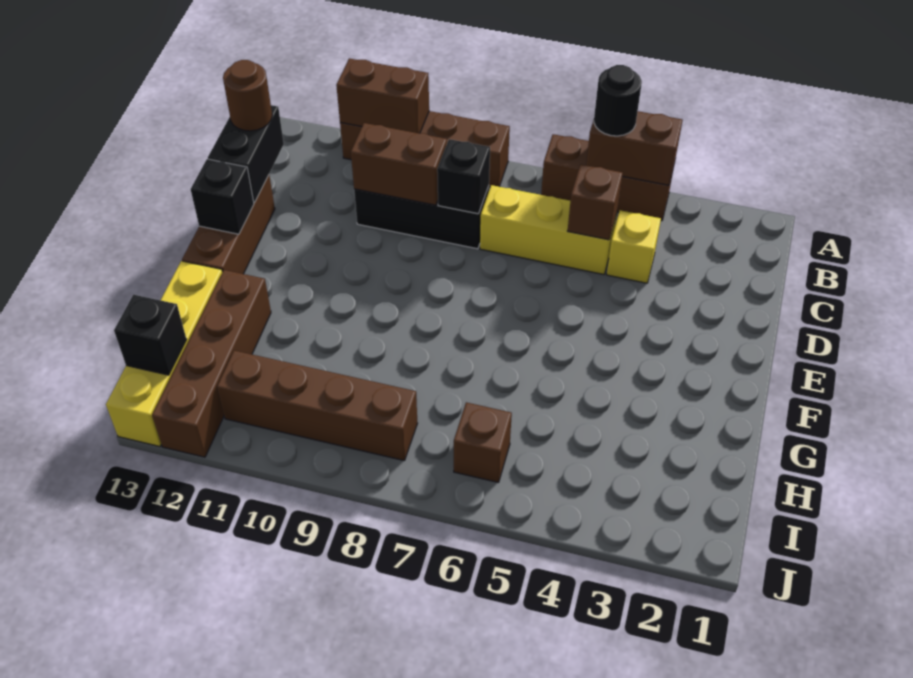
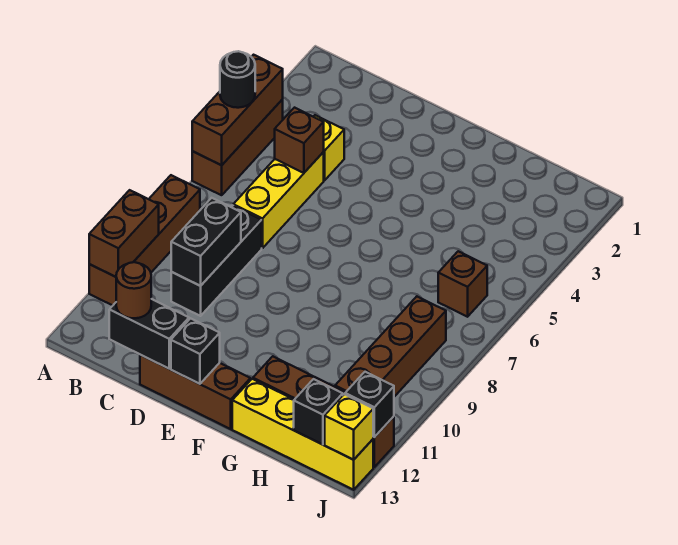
brown 1x2 brick [586,111,683,185] -> brown 1x3 brick [192,55,283,165]
black 1x1 brick [437,139,490,214] -> black 1x1 brick moved to [345,372,394,437]
brown 1x2 brick [351,123,447,205] -> black 1x2 brick [171,198,241,286]
none -> yellow 1x1 brick [325,394,373,460]

